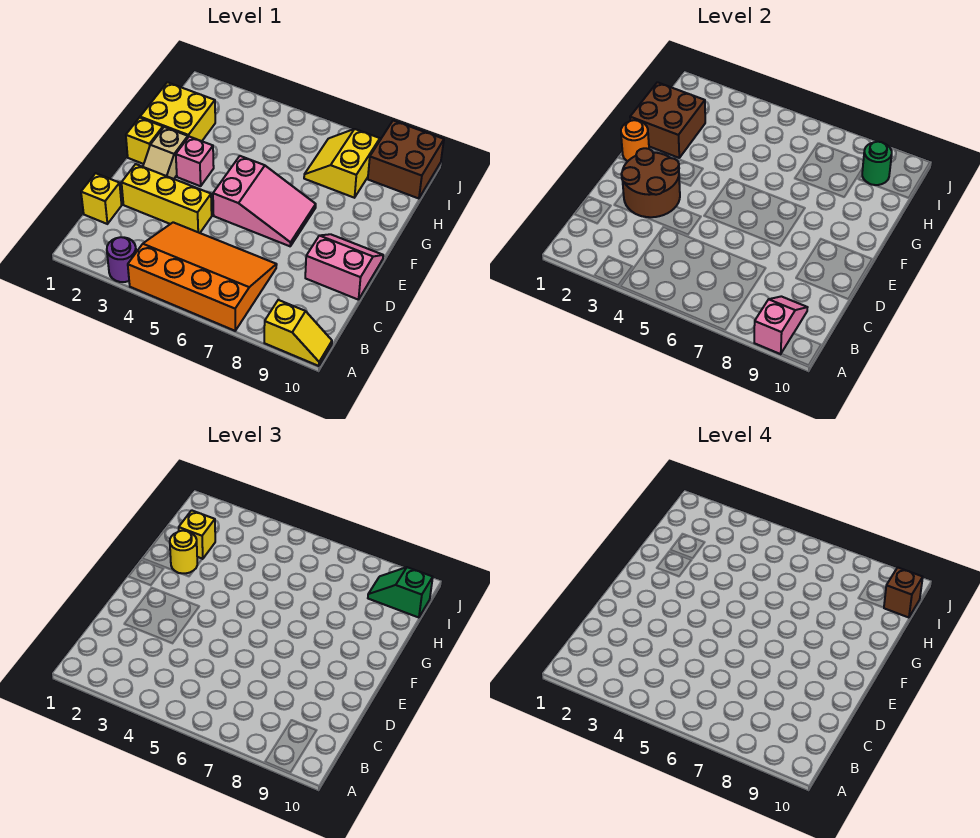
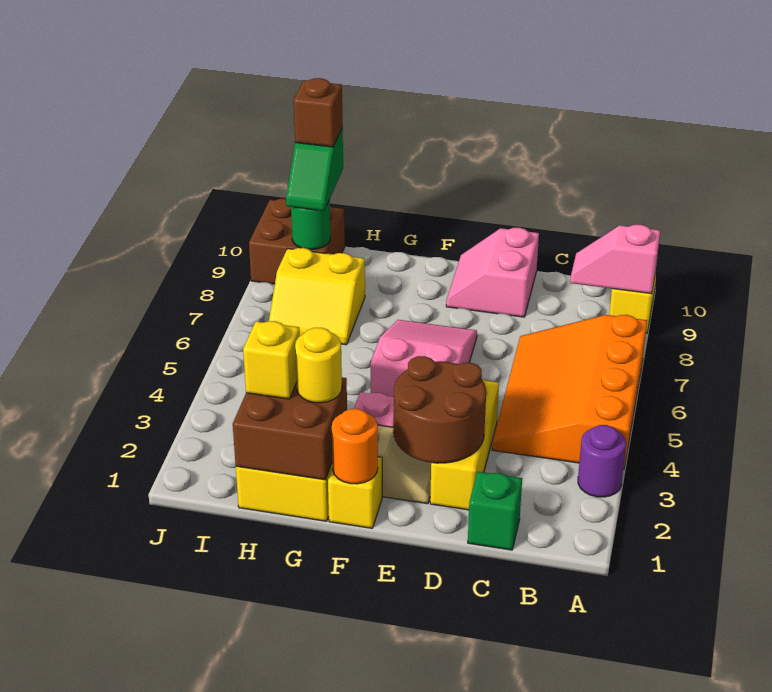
yellow 1x1 brick [81,173,122,224] -> green 1x1 brick [468,472,522,550]

